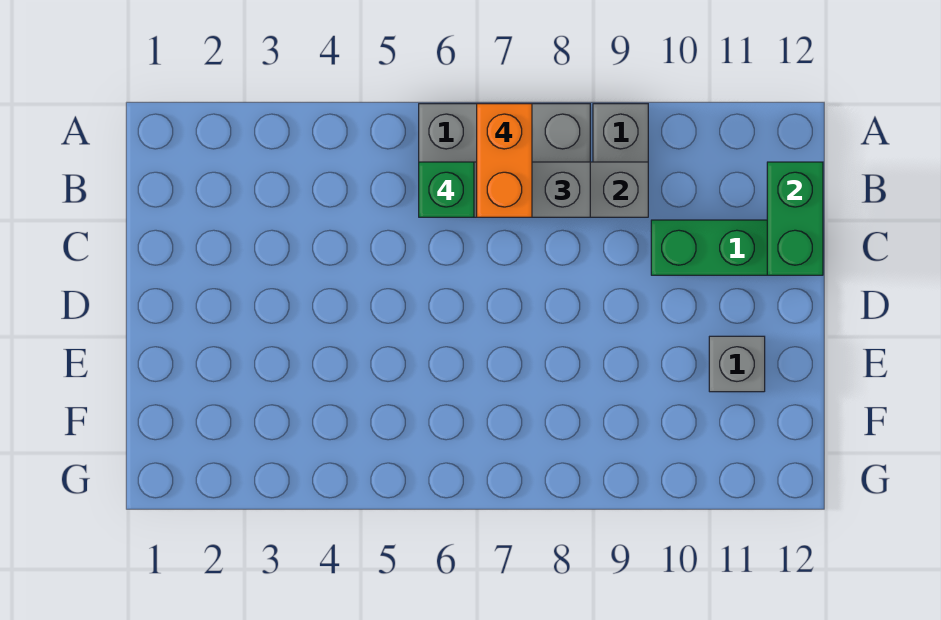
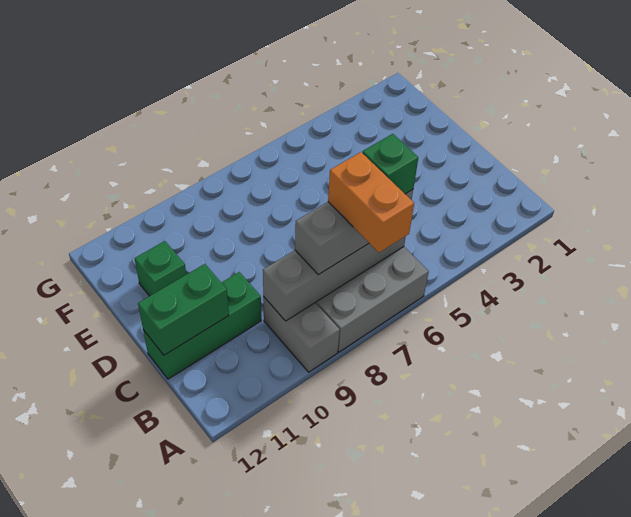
green 1x2 brick [767,162,823,275] -> green 1x2 brick turned to [138,264,229,355]
grey 1x1 brick [709,336,765,392] -> green 1x1 brick [135,241,186,296]

